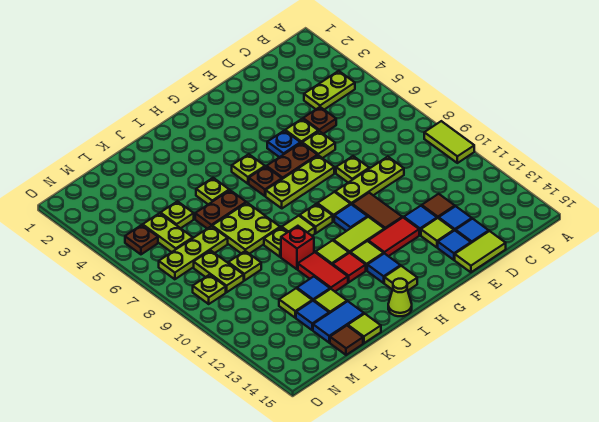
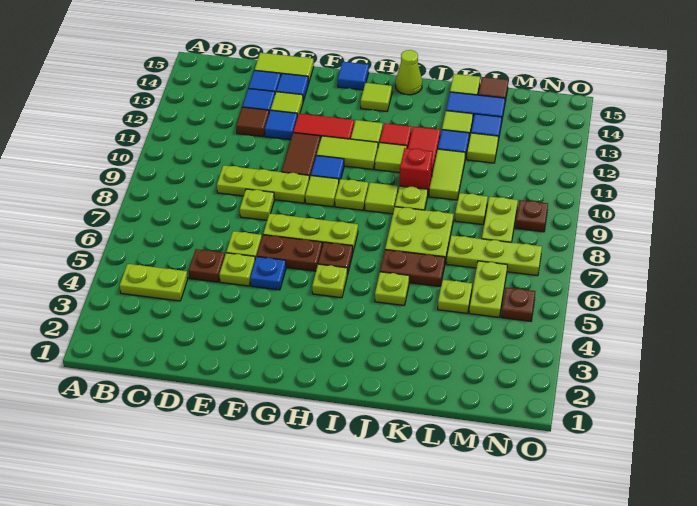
lime 1x2 tile [424,121,474,163] -> lime 1x2 tile moved to [429,149,466,200]
blue 1x1 tile [367,253,400,283] -> blue 1x1 tile moved to [338,62,369,90]
lime 1x1 plate [193,275,226,304] -> brown 1x1 plate [516,200,548,232]

